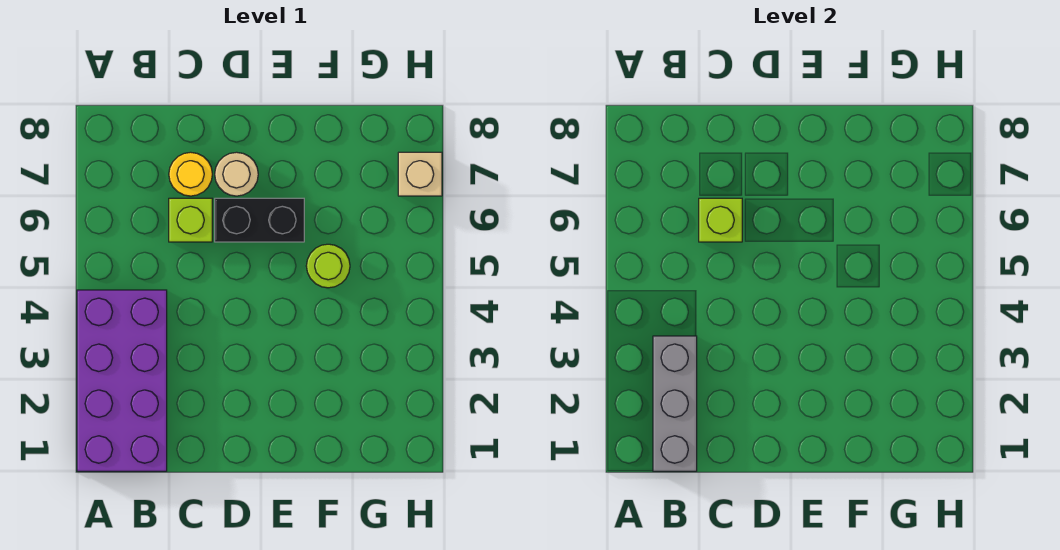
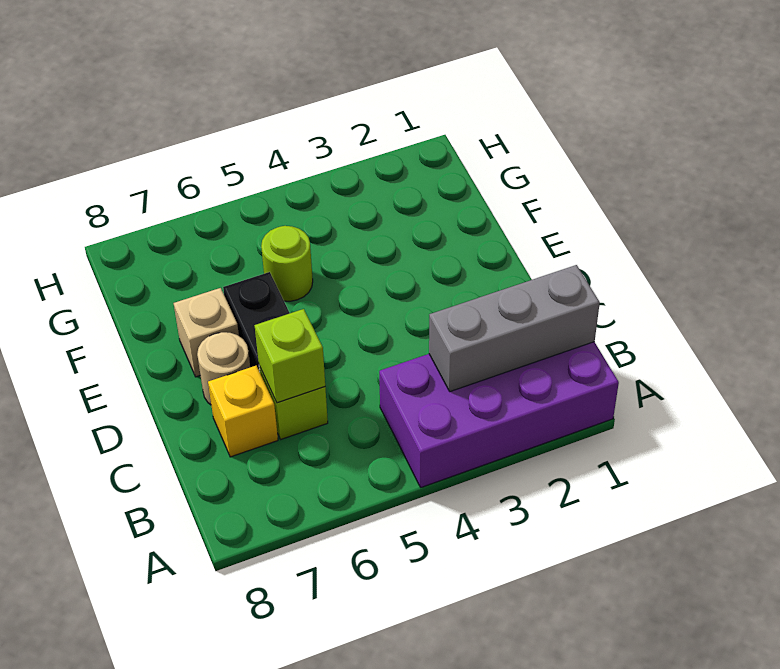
yellow 1x1 round brick [169,152,212,196] -> yellow 1x1 brick [208,366,278,457]
tan 1x1 brick [398,152,442,196] -> tan 1x1 brick moved to [174,288,239,377]

